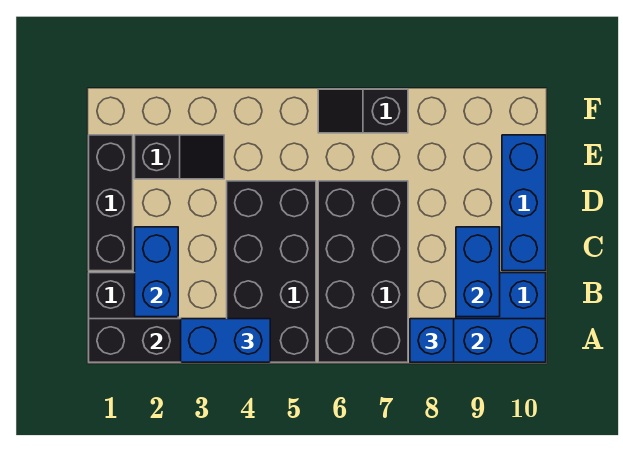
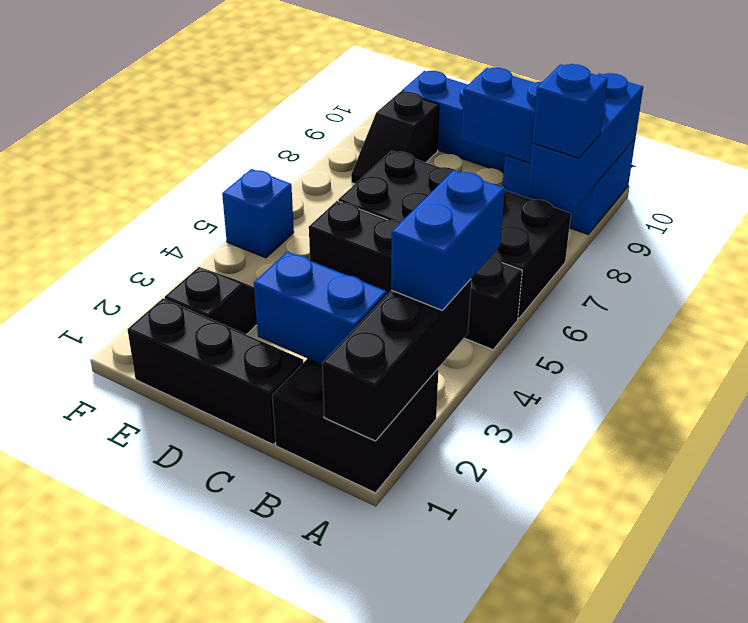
black 2x4 brick [227,181,316,362] -> black 1x4 brick [309,201,522,350]
none -> blue 1x1 brick [222,169,294,258]
black 1x2 slope [318,89,408,133] -> black 1x2 slope moved to [351,92,439,184]

